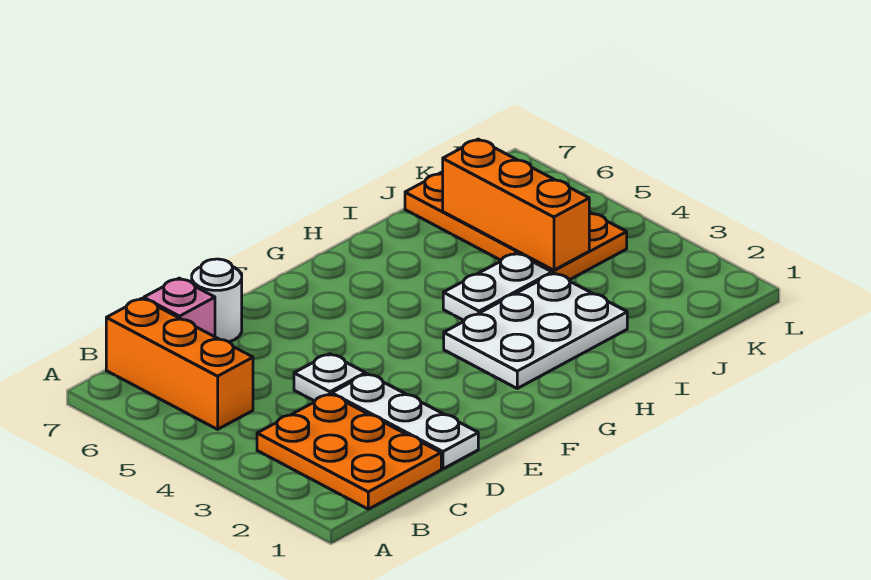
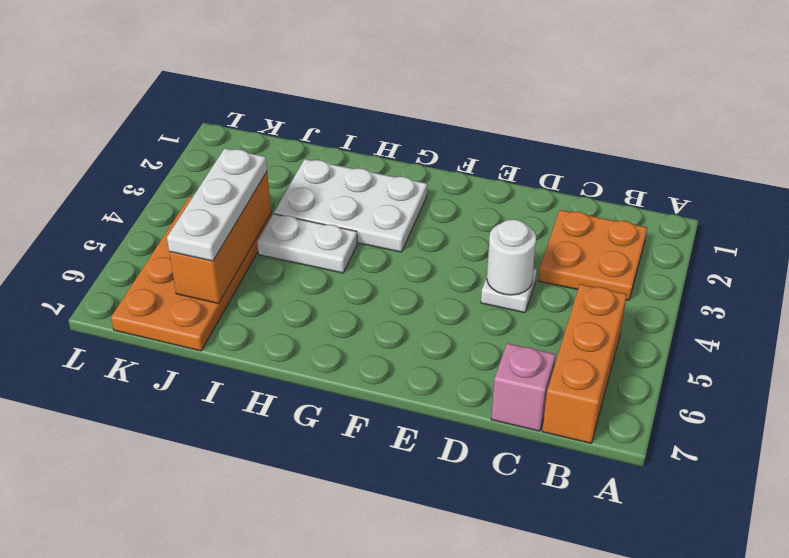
orange 2x3 plate [257,394,441,509] -> orange 2x2 plate [538,210,647,300]
white 1x3 plate [332,374,478,469] -> white 1x3 plate moved to [167,148,267,261]
white 1x1 round brick [192,259,242,342] -> white 1x1 round brick moved to [487,219,536,295]

